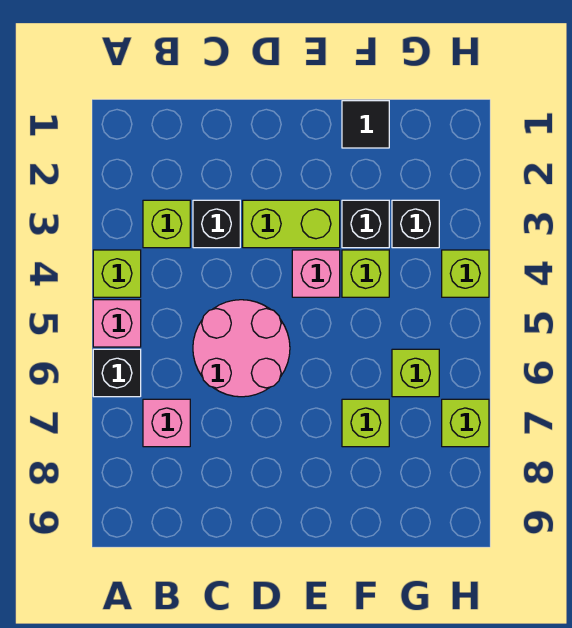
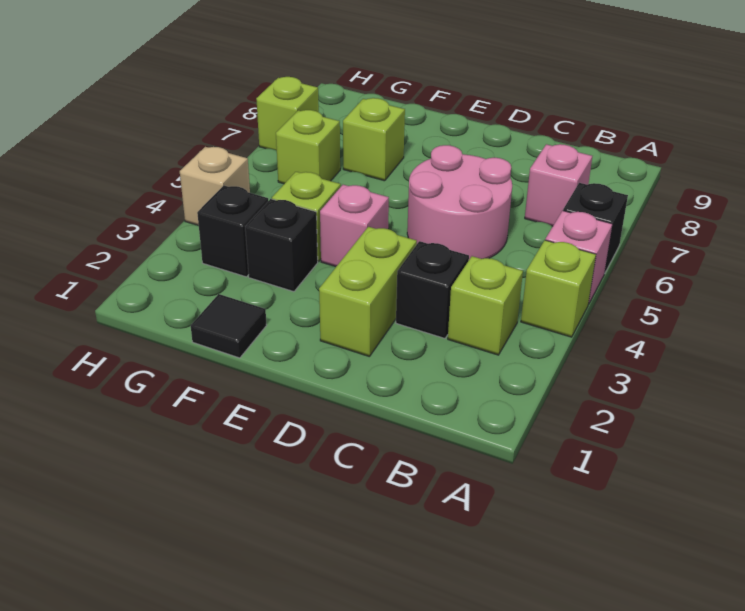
lime 1x2 brick [243,200,340,248] -> lime 1x2 brick turned to [319,227,417,357]
lime 1x1 brick [442,250,489,297] -> tan 1x1 brick [180,147,250,226]

